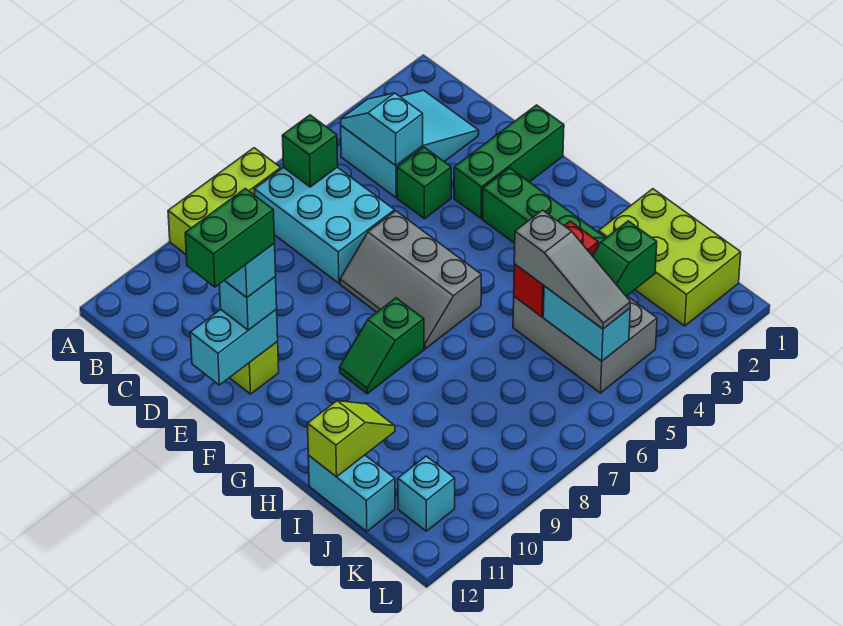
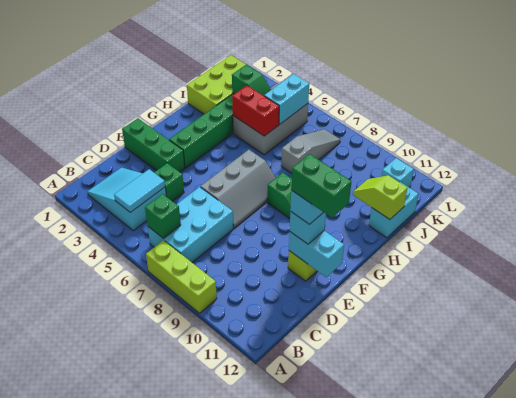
cyan 1x2 slope [341,93,423,166] -> cyan 1x2 tile [114,169,165,212]
grey 1x3 slope [514,210,631,329] -> grey 1x3 slope moved to [281,129,340,173]

